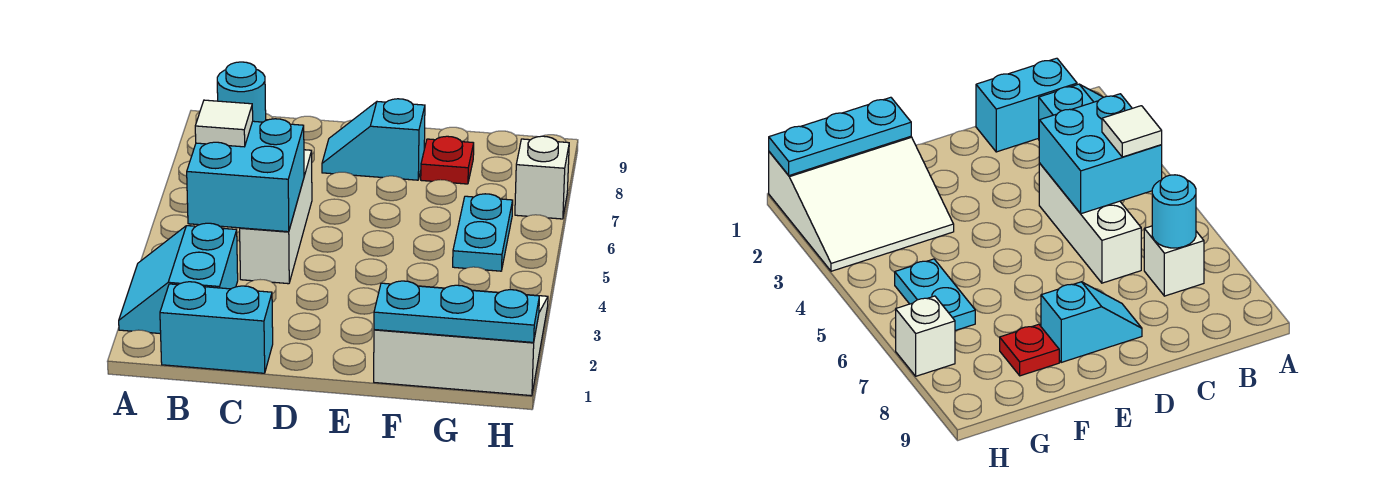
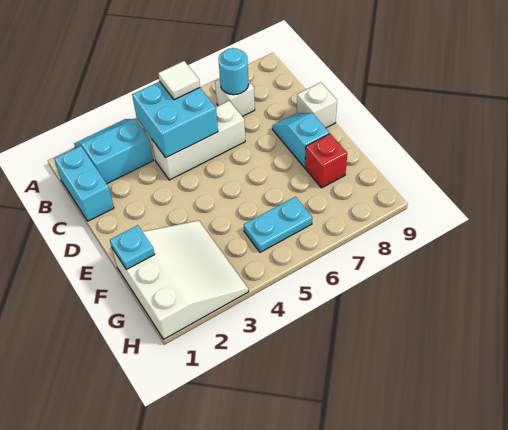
cyan 1x3 plate [374,281,539,342] -> cyan 1x1 plate [110,225,155,269]
red 1x1 plate [421,136,474,184] -> red 1x1 brick [305,134,347,188]
white 1x1 brick [515,136,569,219] -> white 1x1 brick moved to [297,82,337,128]

